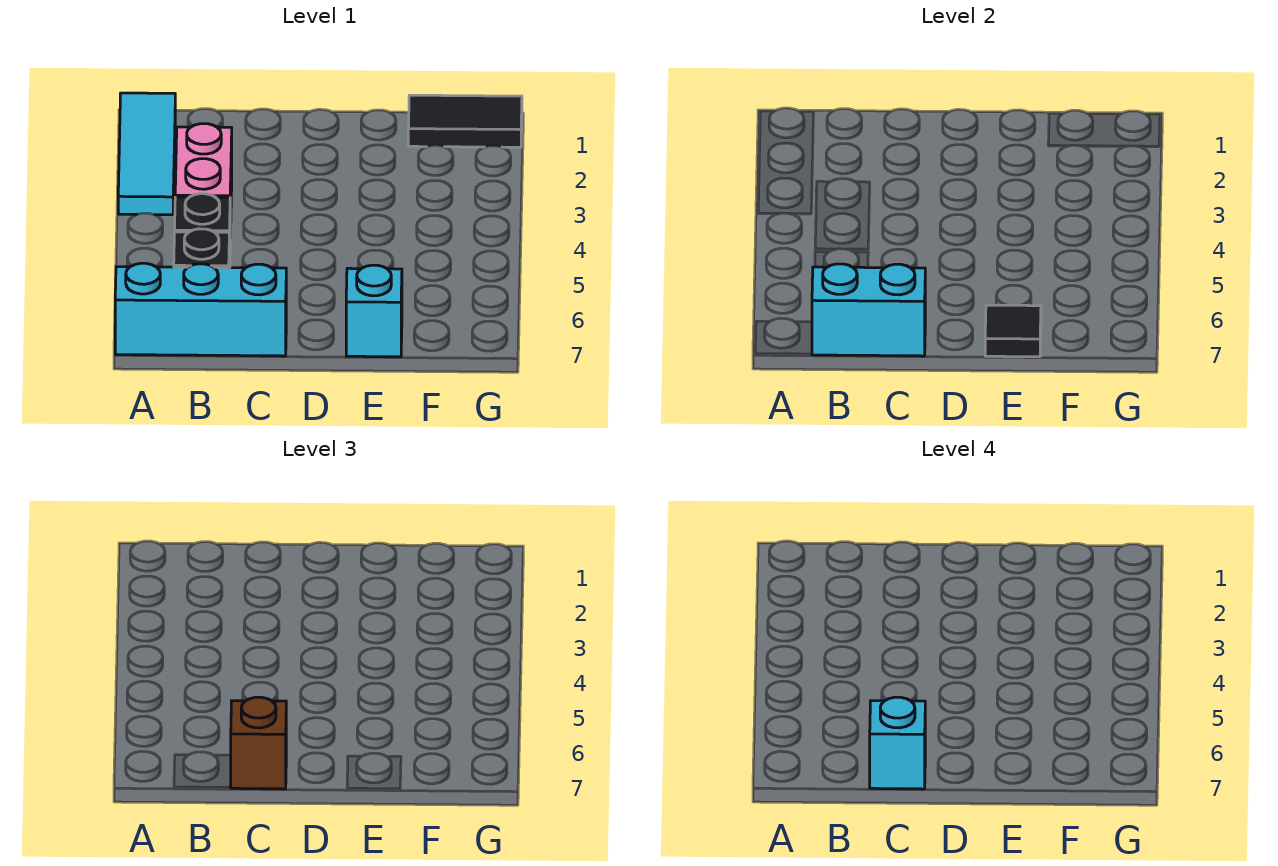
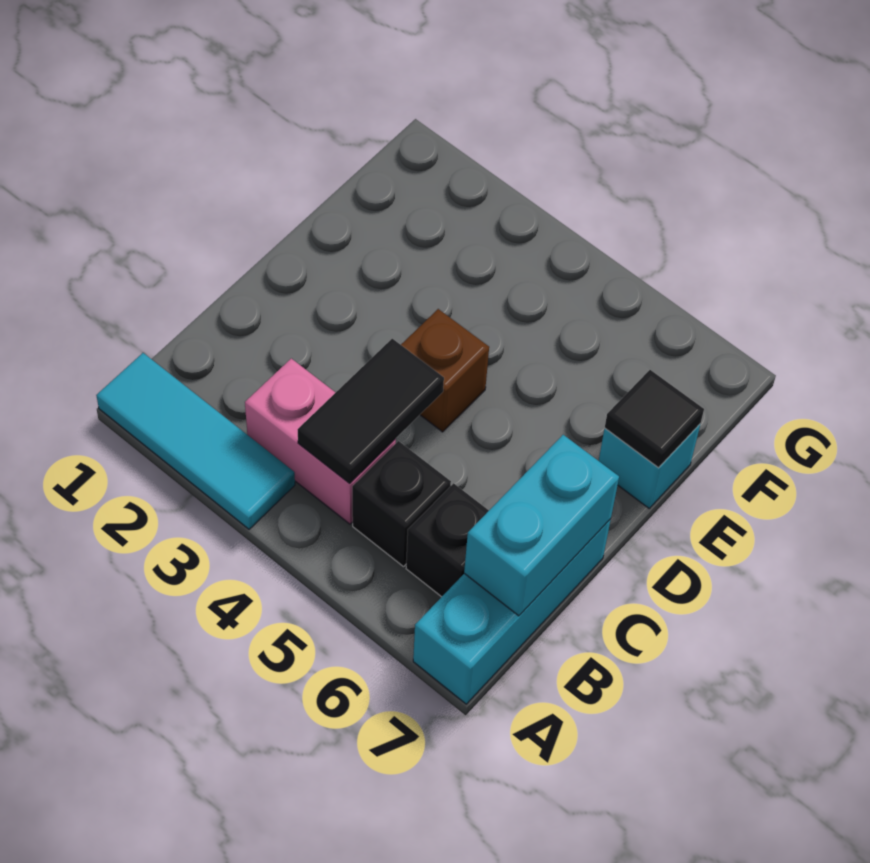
brown 1x1 brick [231,697,286,789] -> brown 1x1 brick moved to [401,309,489,432]
cyan 1x1 brick [870,697,925,789] -> none
black 1x2 tile [408,95,522,147] -> black 1x2 tile moved to [298,339,444,483]

